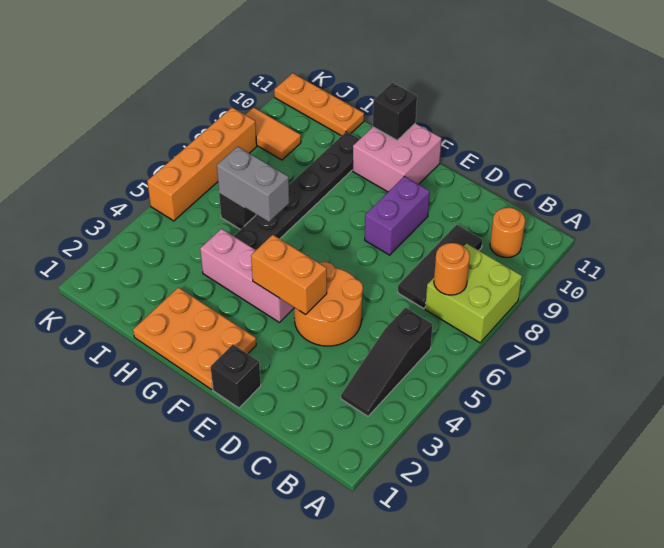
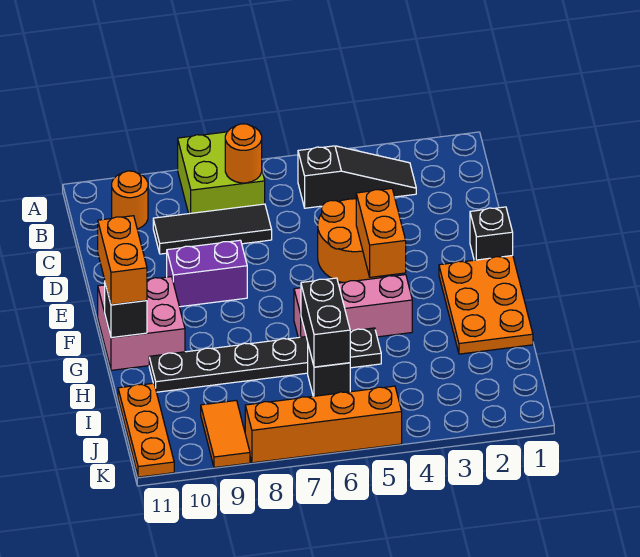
pink 1x3 brick [200,229,294,322] -> pink 1x3 brick turned to [294,275,412,338]
none -> orange 1x2 brick [98,216,147,305]
grey 1x2 brick [217,146,289,222] -> black 1x2 brick [301,278,350,367]

